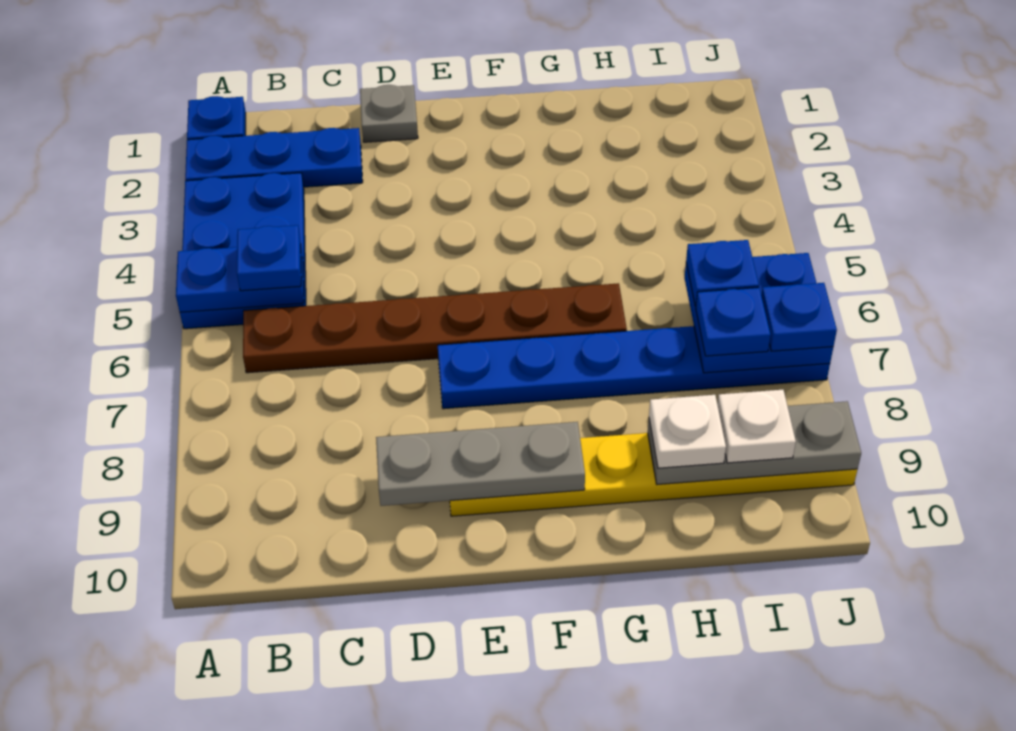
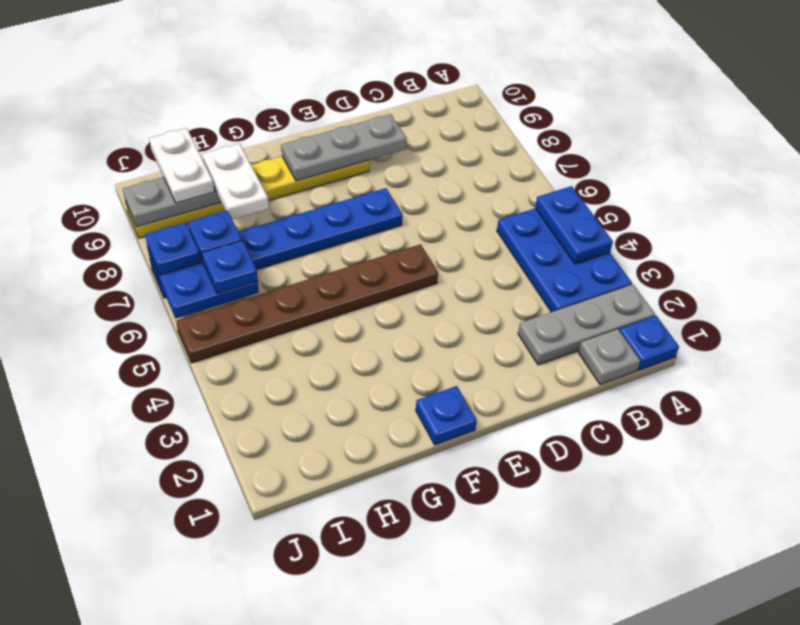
blue 1x3 plate [185,128,363,187] -> grey 1x3 plate [518,285,655,365]
blue 1x2 plate [176,247,304,312] -> blue 1x2 plate turned to [535,186,613,264]
blue 1x1 plate [237,225,301,291] -> blue 1x1 plate moved to [416,386,477,445]
brown 1x6 plate [243,283,627,373] -> brown 1x6 plate moved to [176,244,438,363]
grey 1x1 plate [360,85,418,142] -> grey 1x1 plate moved to [579,329,640,385]
white 1x1 plate [649,395,726,468] -> white 1x2 plate [202,144,269,219]
white 1x1 plate [717,390,796,463] -> white 1x2 plate [149,128,214,203]

